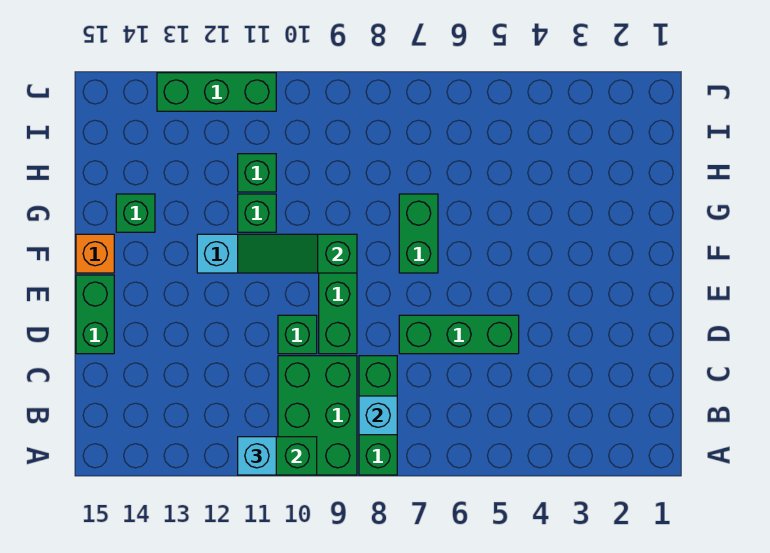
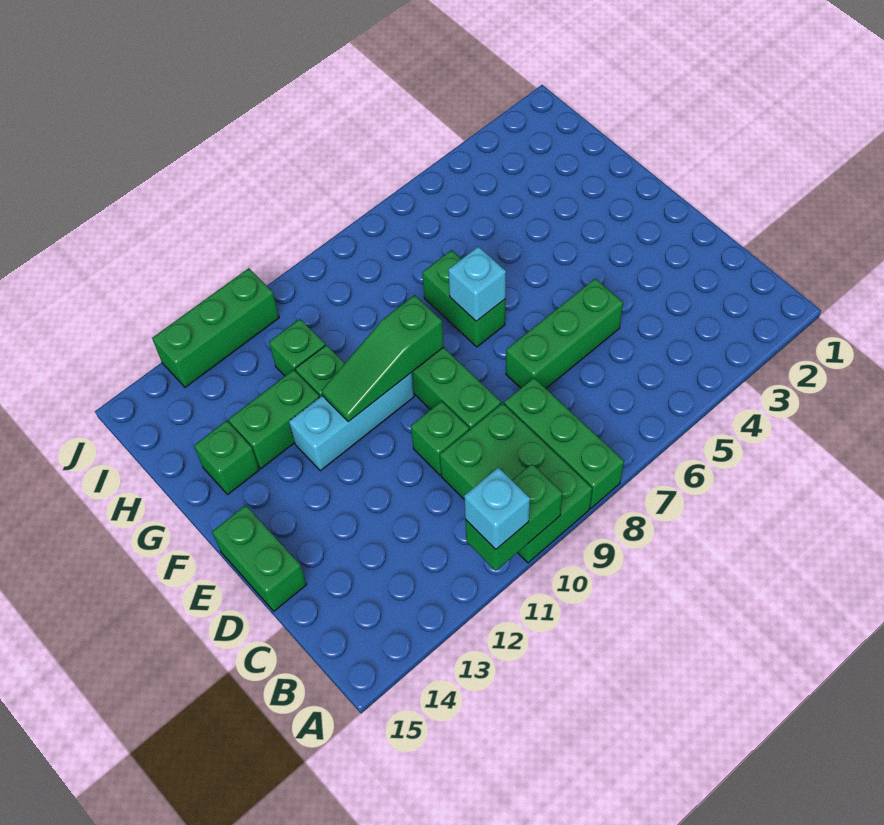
cyan 1x1 brick [359,396,397,435] -> cyan 1x1 brick moved to [448,246,506,321]
orange 1x1 brick [76,234,114,273] -> none
none -> green 1x2 brick [228,370,320,469]

